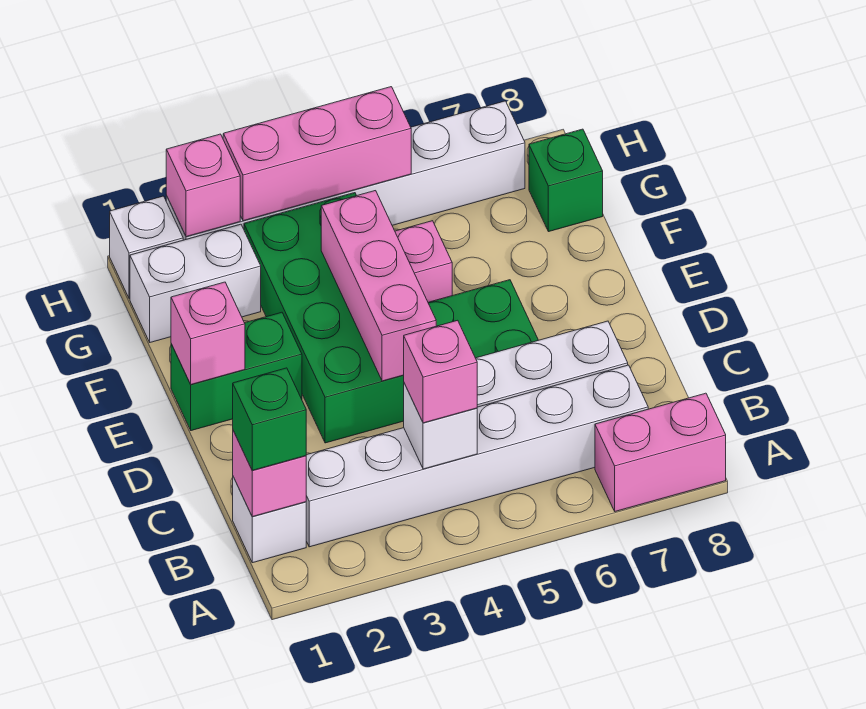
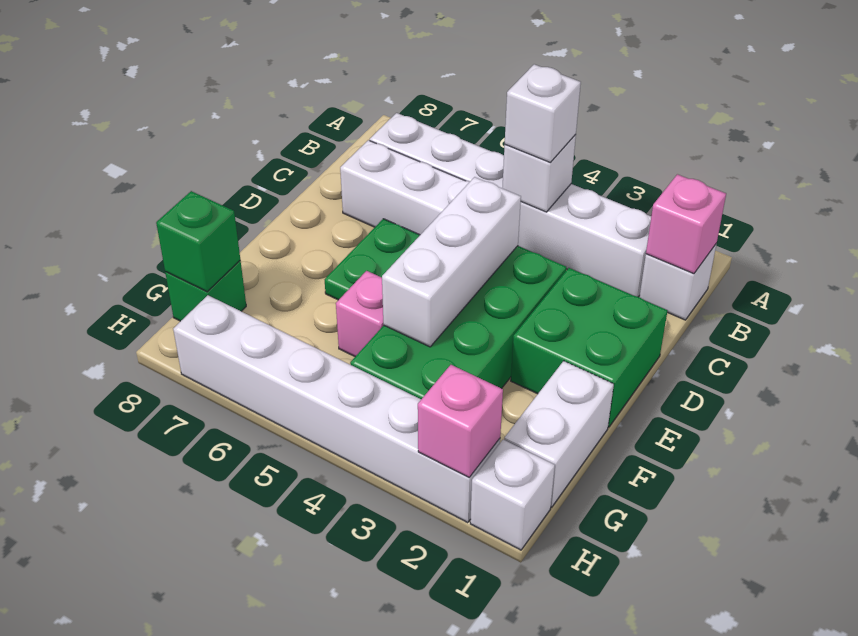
pink 1x2 brick [595,393,726,511] -> none
green 1x1 brick [233,368,306,470] -> green 1x1 brick moved to [156,191,240,292]
pink 1x1 brick [404,320,477,423] -> white 1x1 brick [505,64,581,163]
pink 1x3 brick [321,191,436,381] -> white 1x3 brick [382,177,521,347]
green 1x2 brick [171,312,302,431] -> green 2x2 brick [511,268,667,427]
pink 1x1 brick [171,282,245,384] -> none
white 1x2 brick [130,224,261,342] -> white 1x2 brick turned to [504,361,614,507]
pink 1x3 brick [223,87,411,221] -> none

